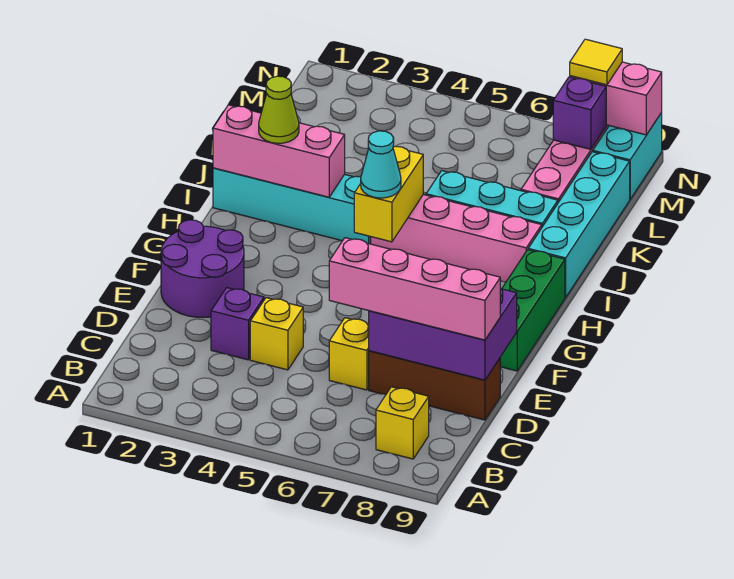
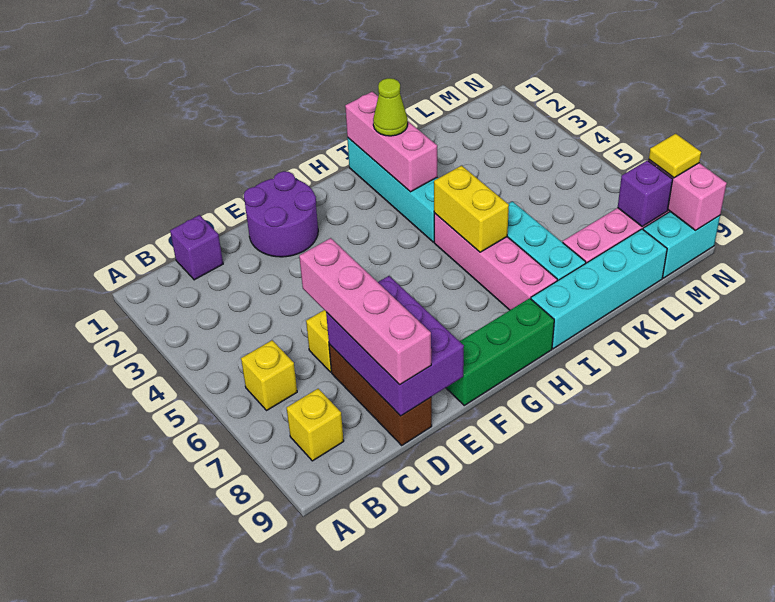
purple 1x1 brick [211,288,264,360] -> purple 1x1 brick moved to [170,215,223,280]
yellow 1x1 brick [250,298,303,370] -> yellow 1x1 brick moved to [241,340,297,410]
yellow 1x2 brick [354,146,423,242] -> yellow 1x2 brick turned to [434,165,509,252]
cyan 1x1 cone [361,131,401,198] -> none

